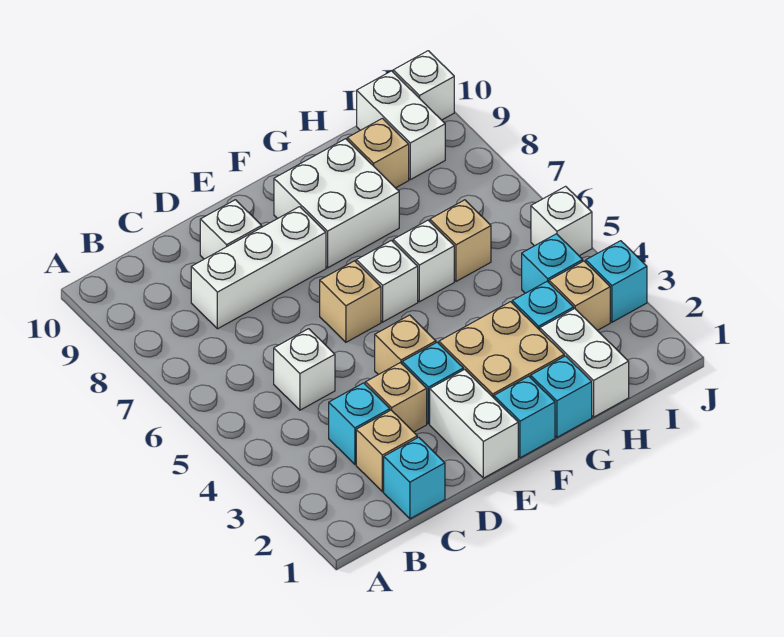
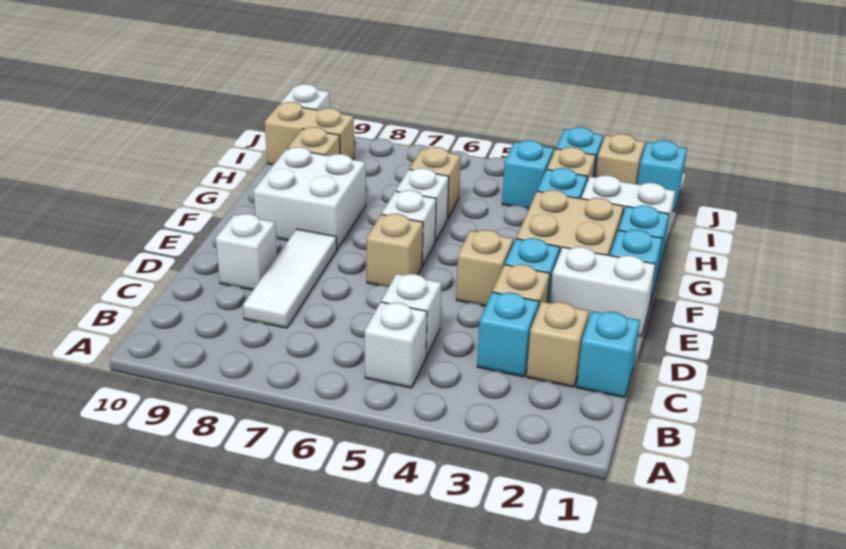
white 1x3 brick [191,207,326,329] -> white 1x3 tile [243,229,337,328]
white 1x2 brick [357,71,445,180] -> tan 1x2 brick [265,102,354,164]
none -> cyan 1x1 brick [638,140,687,211]
none -> tan 1x1 brick [596,134,645,184]
white 1x1 brick [531,186,592,256] -> white 1x1 brick moved to [365,302,427,388]

